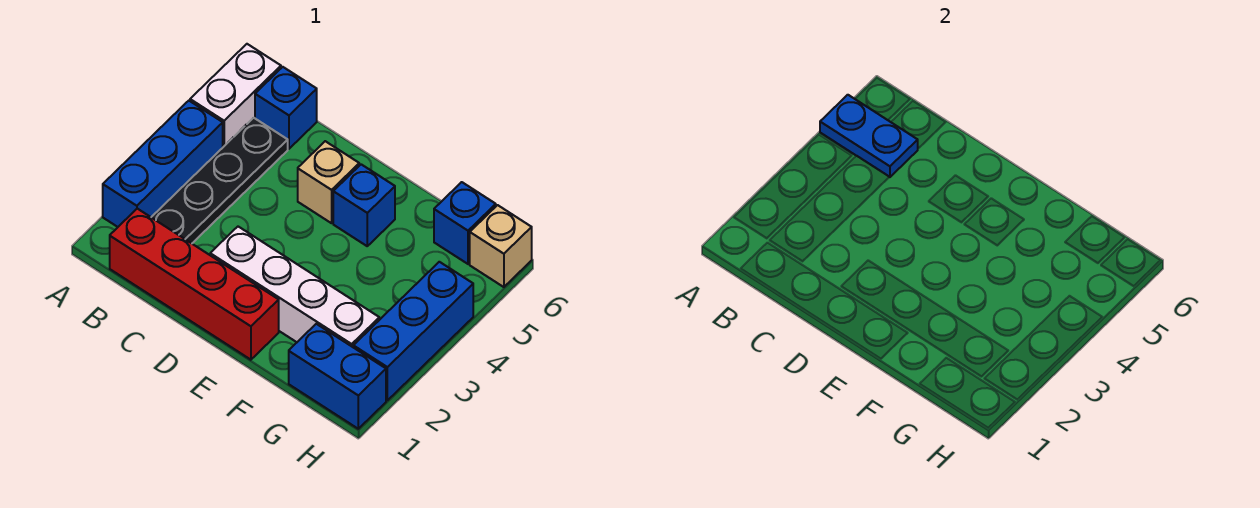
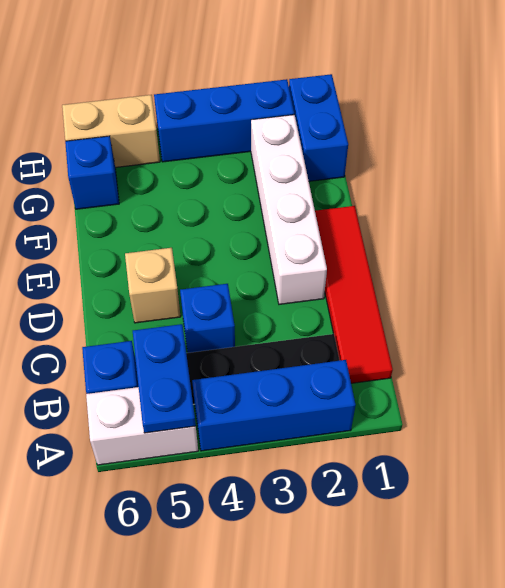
red 1x4 brick [110,209,279,360] -> red 1x4 tile [315,206,393,383]
blue 1x1 brick [333,164,395,246] -> blue 1x1 brick moved to [180,284,235,353]
tan 1x1 brick [470,205,532,287] -> tan 1x2 brick [62,95,160,167]

